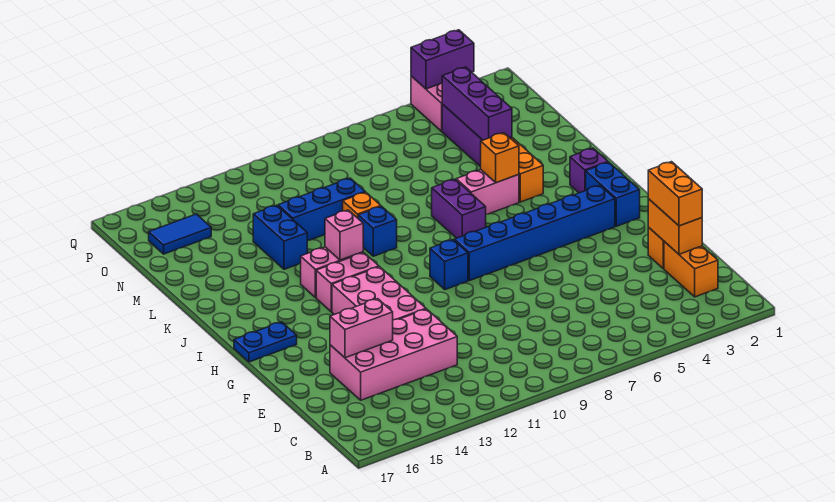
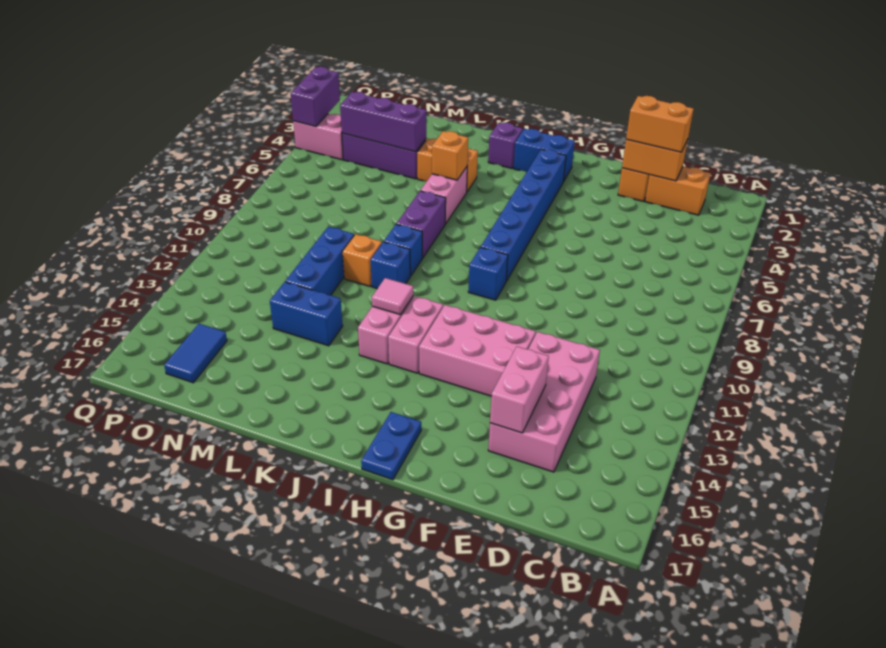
purple 1x2 brick [432,179,486,238] -> purple 1x2 brick turned to [397,191,446,258]
pink 1x1 brick [325,210,363,260] -> pink 1x1 tile [372,278,413,315]
none -> blue 1x1 brick [384,224,422,276]

